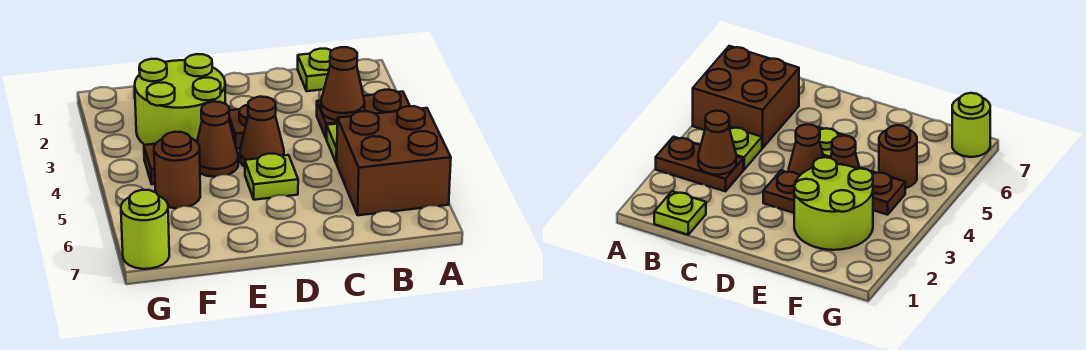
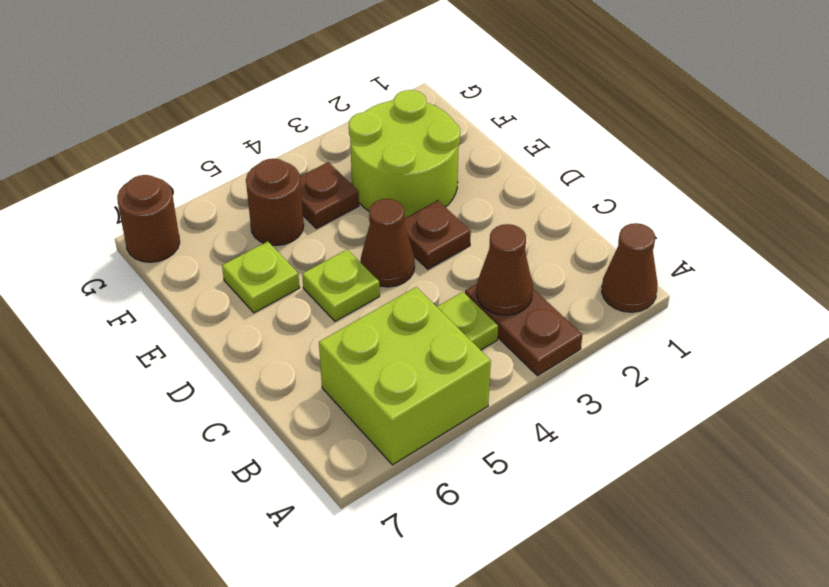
brown 2x2 brick [336,106,451,215] -> lime 2x2 brick [319,287,491,465]
lime 1x1 plate [298,49,332,91] -> lime 1x1 plate moved to [222,241,300,313]
brown 1x1 cone [197,102,238,177] -> brown 1x1 cone moved to [602,223,658,312]
lime 1x1 round brick [121,190,169,269] -> brown 1x1 round brick [117,175,180,262]

